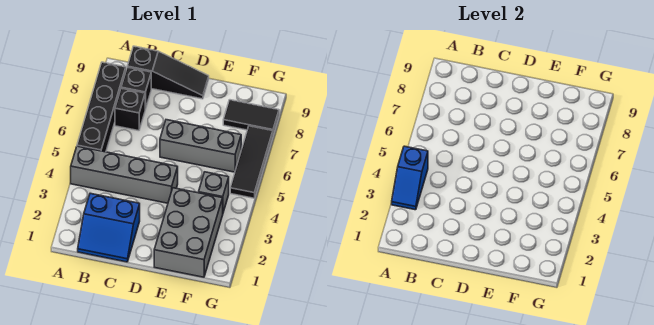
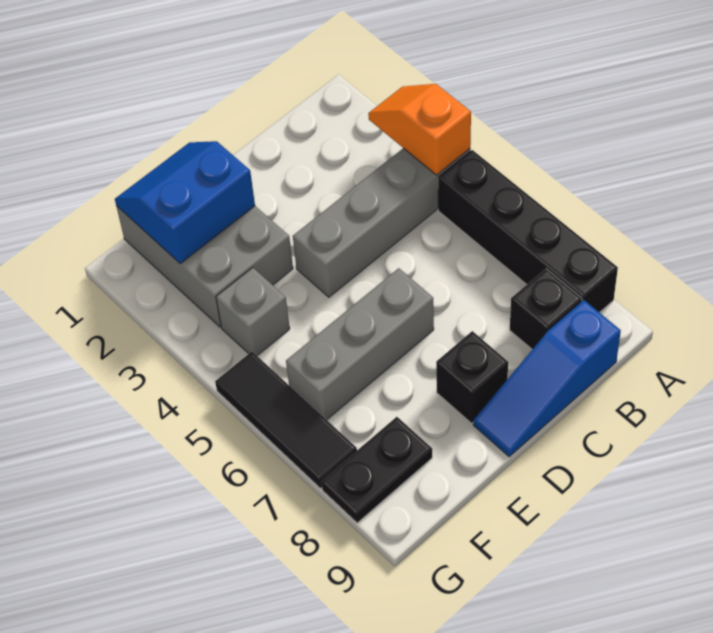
blue 1x2 slope [392,146,428,210] -> orange 1x2 slope [368,84,471,175]
blue 2x2 slope [78,193,140,262] -> blue 2x2 slope moved to [115,141,255,264]
black 1x1 brick [115,88,145,131] -> black 1x1 brick moved to [436,331,508,423]
black 1x3 slope [127,46,209,99] -> blue 1x3 slope [473,300,621,457]
black 1x2 tile [223,100,279,134] -> black 1x2 plate [321,417,432,523]

